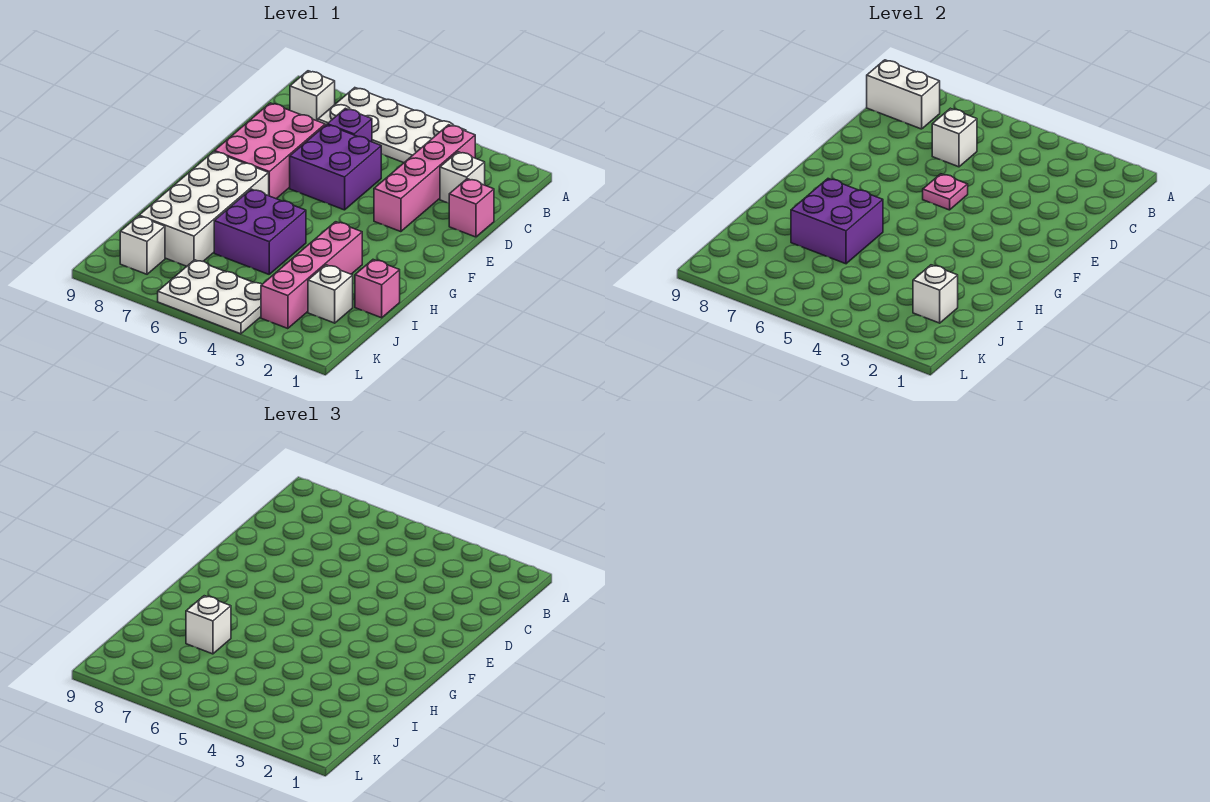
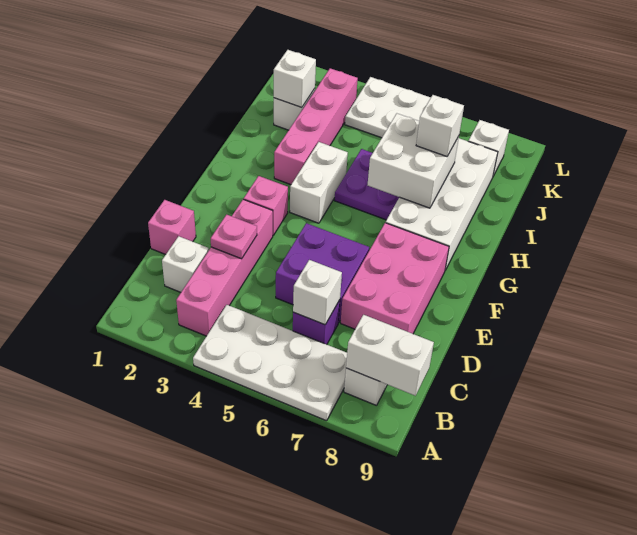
pink 1x1 plate [923,174,968,210] -> pink 1x1 plate moved to [211,215,257,259]
none -> white 1x2 brick [290,142,348,223]
purple 2x2 brick [214,189,306,274] -> purple 2x2 plate [334,149,399,220]
purple 2x2 brick [791,179,883,264] -> white 2x2 brick [368,114,459,208]
pink 1x1 brick [355,260,400,318] -> pink 1x1 brick moved to [244,176,288,235]

